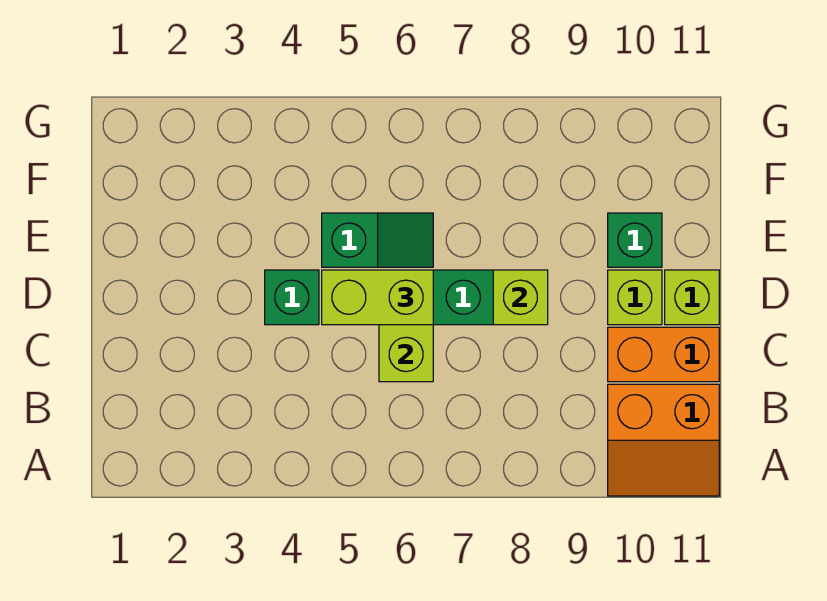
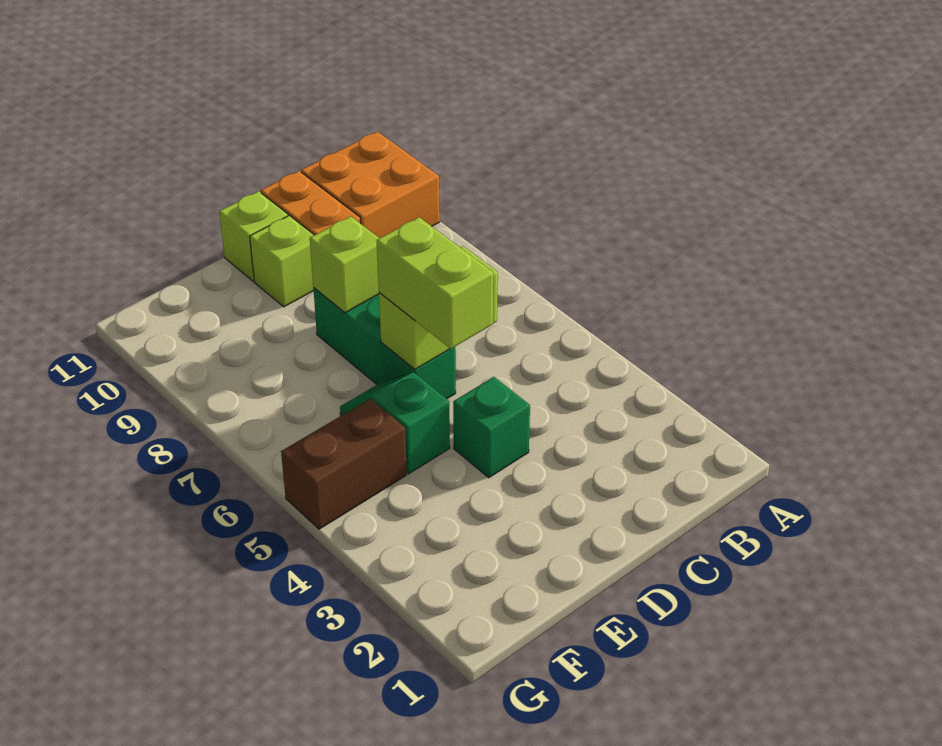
orange 2x2 slope [608,384,719,496] -> orange 2x2 brick [301,132,440,238]
green 1x1 brick [608,213,662,267] -> none
none -> brown 1x2 brick [281,399,407,529]

